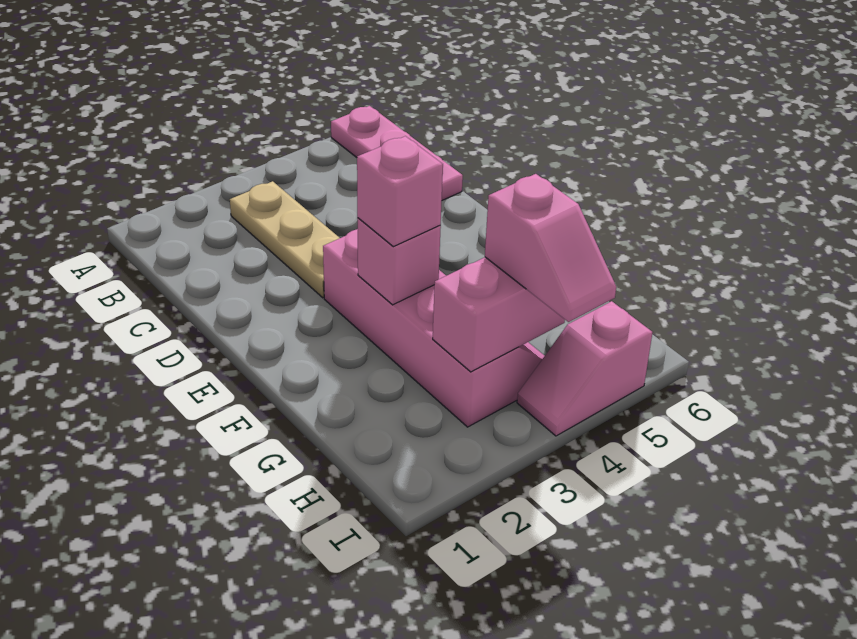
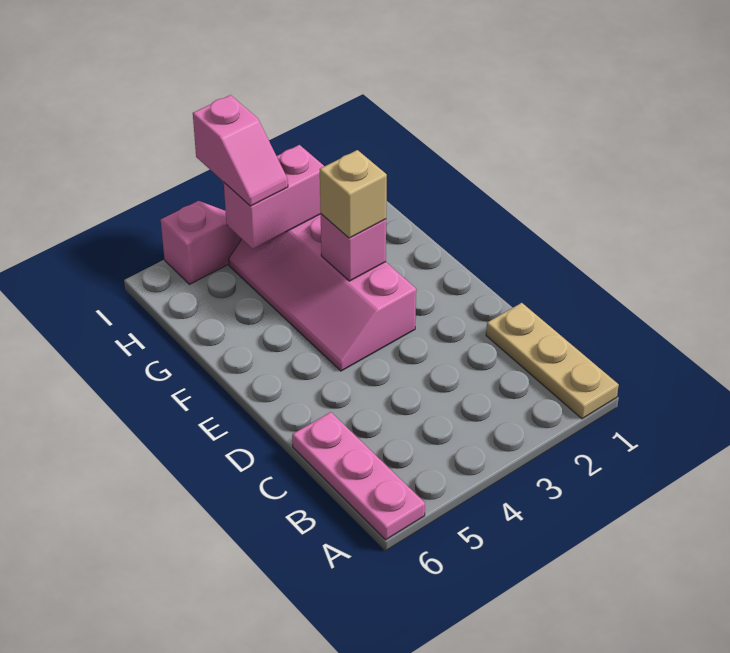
tan 1x3 plate [230,181,339,298] -> tan 1x3 plate moved to [486,303,619,419]
pink 1x1 brick [357,136,443,247] -> tan 1x1 brick [320,150,387,238]
pink 1x2 slope [485,174,616,322] -> pink 1x2 slope turned to [193,95,288,206]

